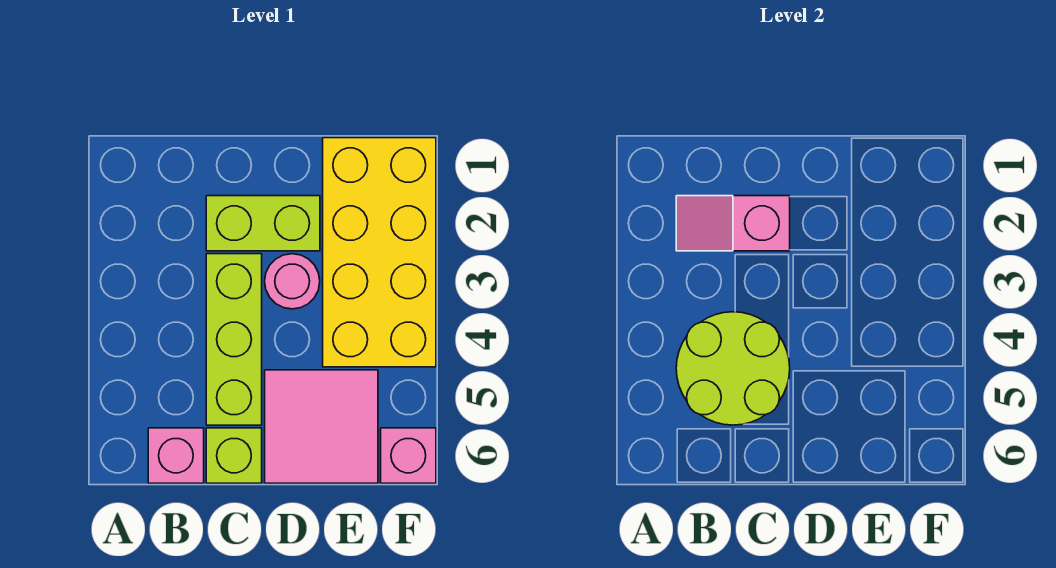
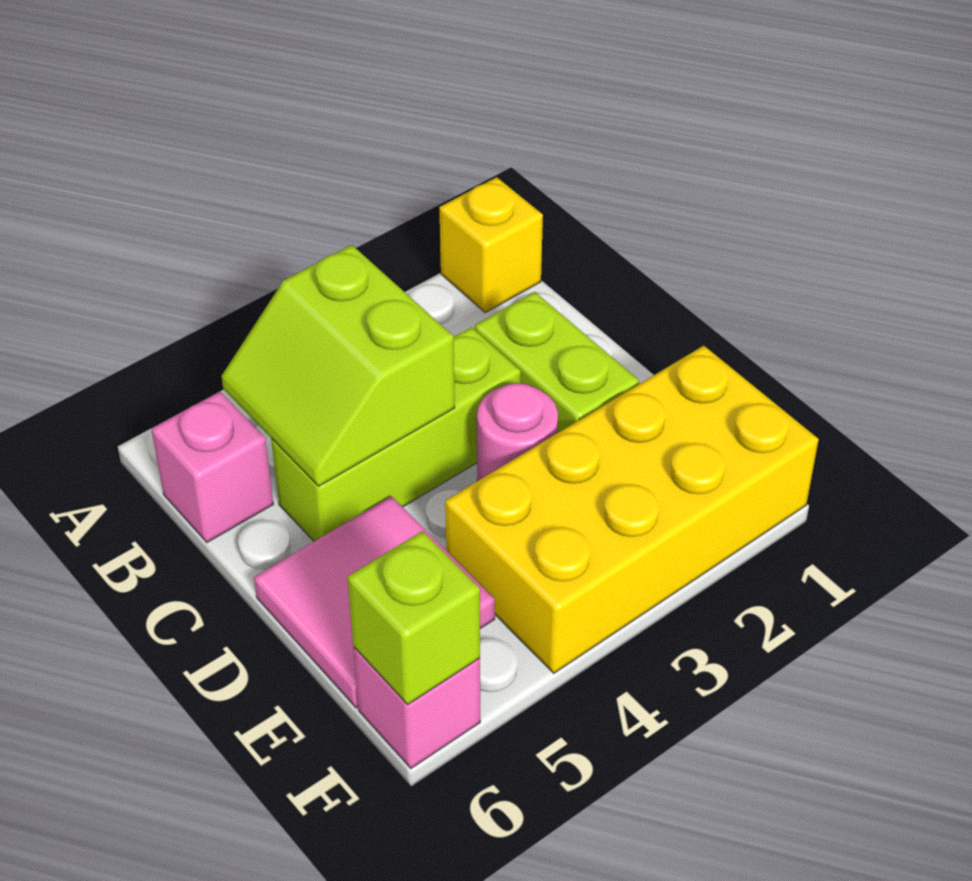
none -> yellow 1x1 brick [439,177,543,312]
pink 1x2 slope [676,196,790,251] -> none
lime 2x2 round brick [676,312,790,425] -> lime 2x2 slope [221,245,455,486]
lime 1x1 brick [206,428,262,483] -> lime 1x1 brick moved to [347,531,480,704]

